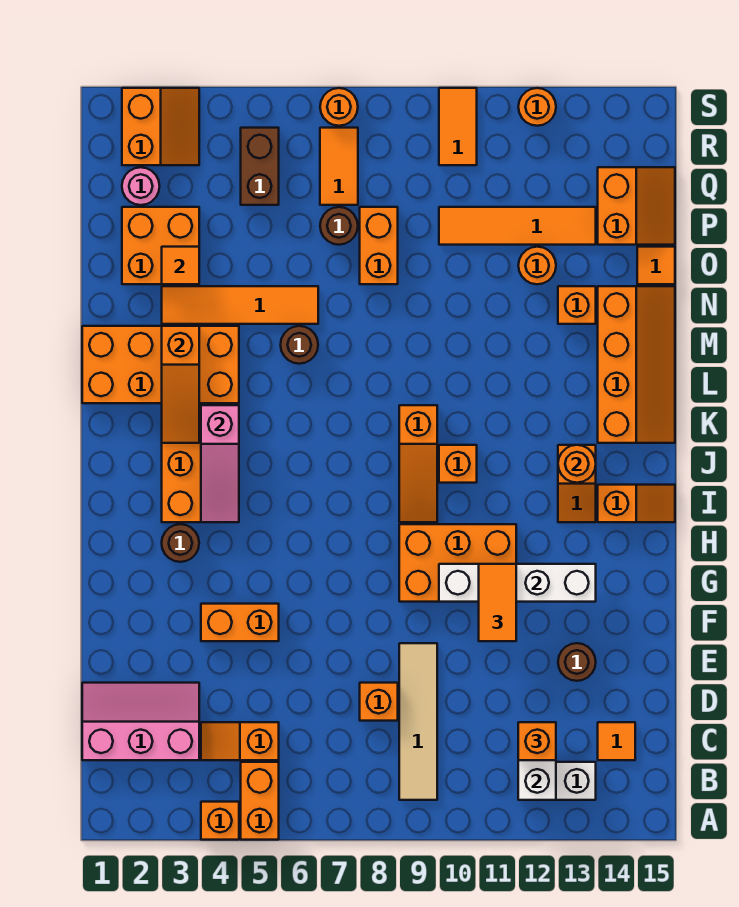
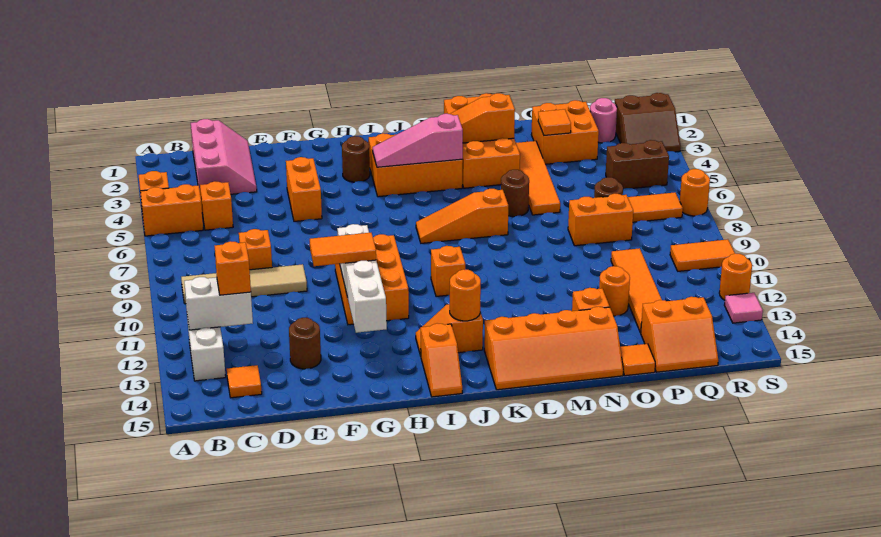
orange 1x3 slope [399,405,437,522] -> orange 1x3 slope moved to [416,189,508,243]
orange 2x2 slope [122,88,199,165] -> brown 2x2 slope [615,93,681,152]
none -> pink 1x1 tile [724,293,763,323]

